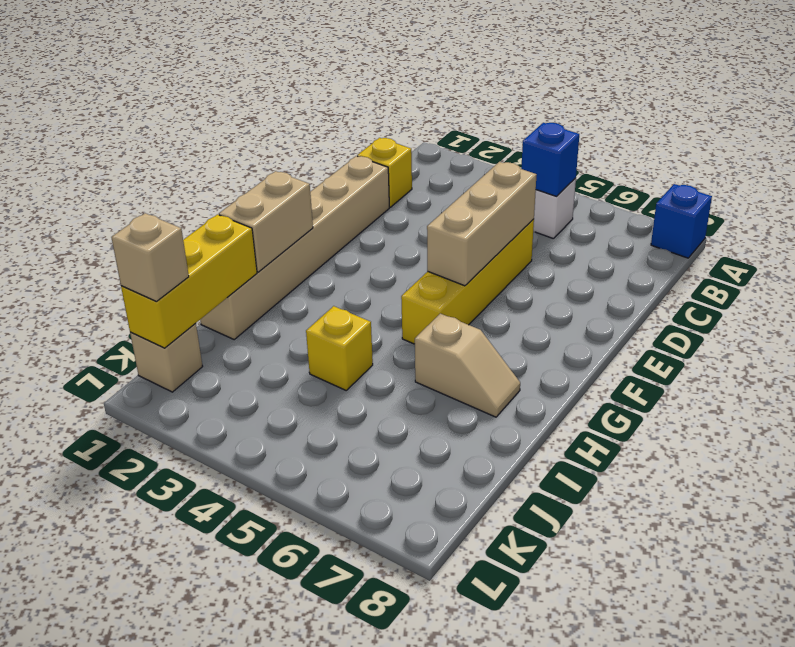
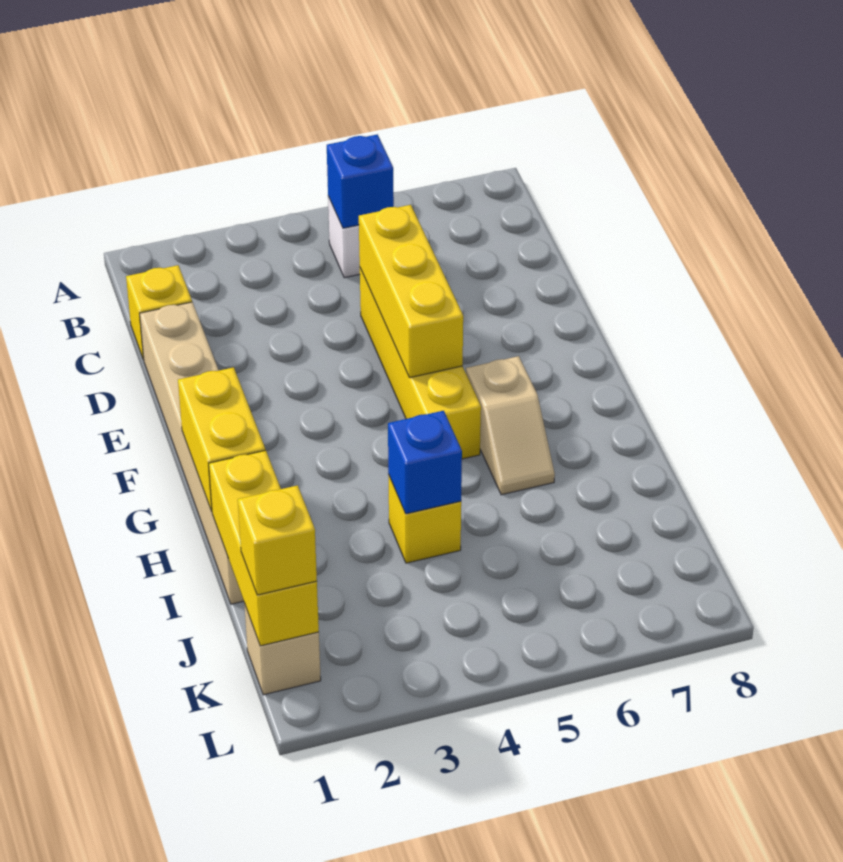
blue 1x1 brick [651,184,712,258] -> blue 1x1 brick moved to [388,411,462,514]
tan 1x3 brick [427,162,537,286] -> yellow 1x3 brick [359,205,463,378]
tan 1x2 brick [219,171,313,272] -> yellow 1x2 brick [178,367,265,511]
tan 1x2 slope [415,313,520,417] -> tan 1x2 slope turned to [466,356,555,495]
tan 1x1 brick [111,213,189,301] -> yellow 1x1 brick [238,485,317,595]

